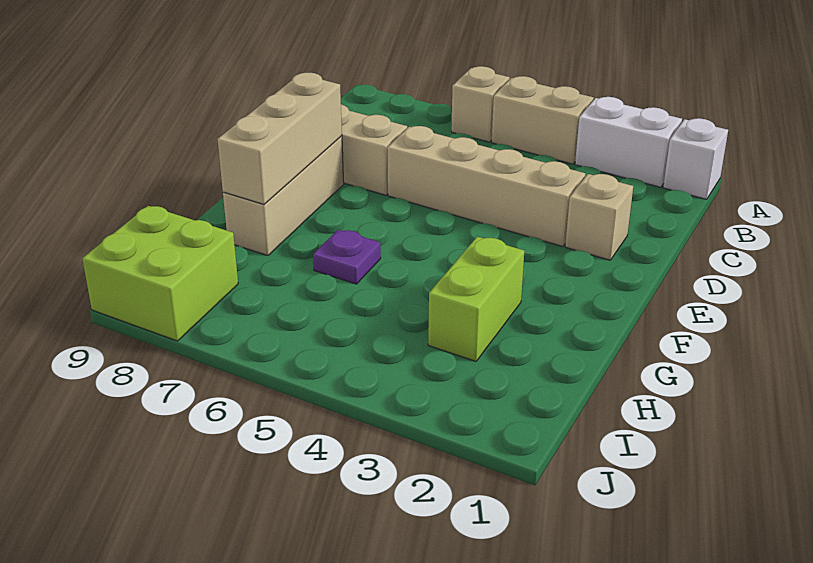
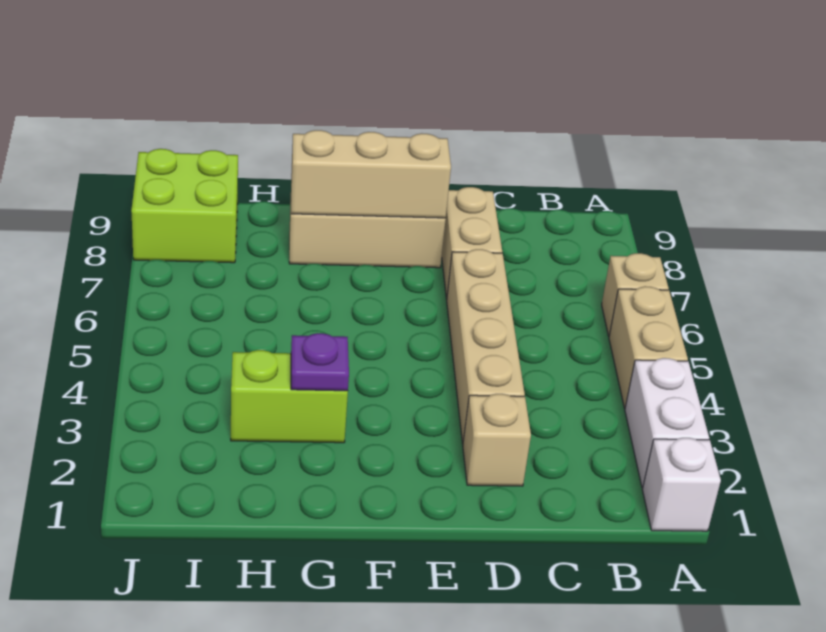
purple 1x1 plate [313,230,381,284] -> purple 1x1 plate moved to [291,333,349,391]

